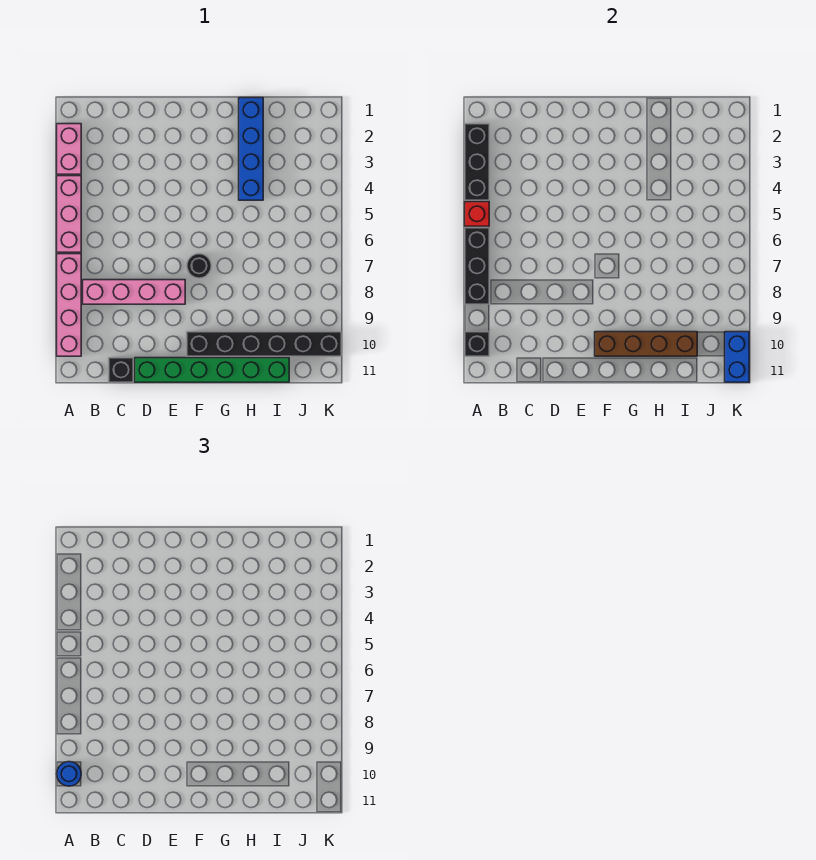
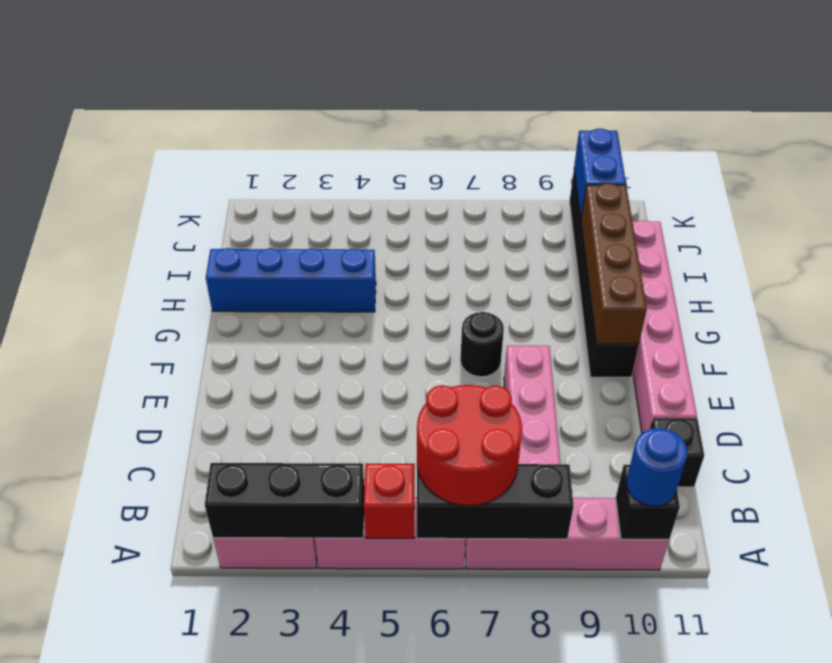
none -> red 2x2 round brick [417,385,522,506]
green 1x6 brick [135,358,289,382] -> pink 1x6 brick [632,220,697,433]
blue 1x2 brick [725,332,749,382] -> blue 1x2 brick turned to [574,129,626,218]

